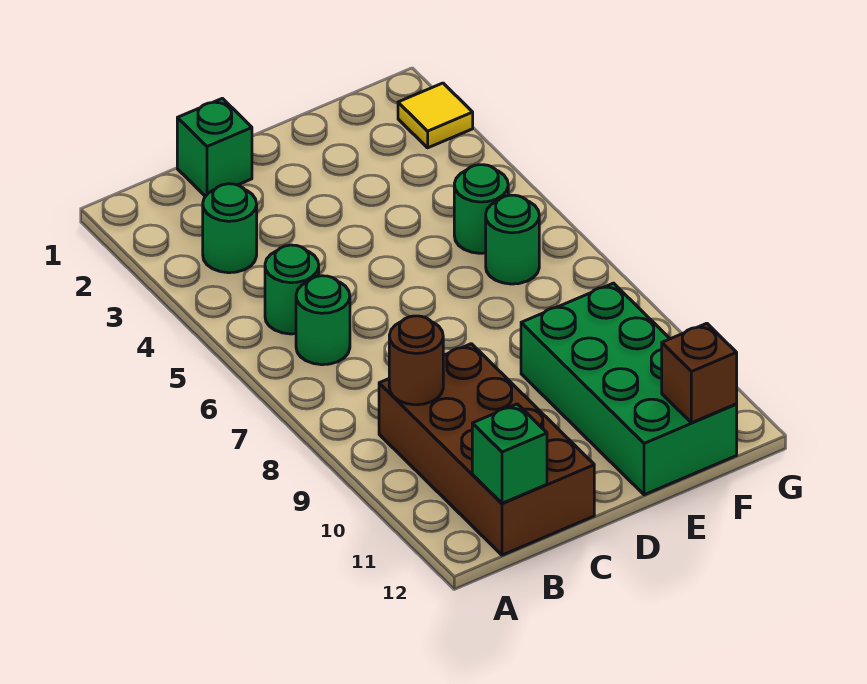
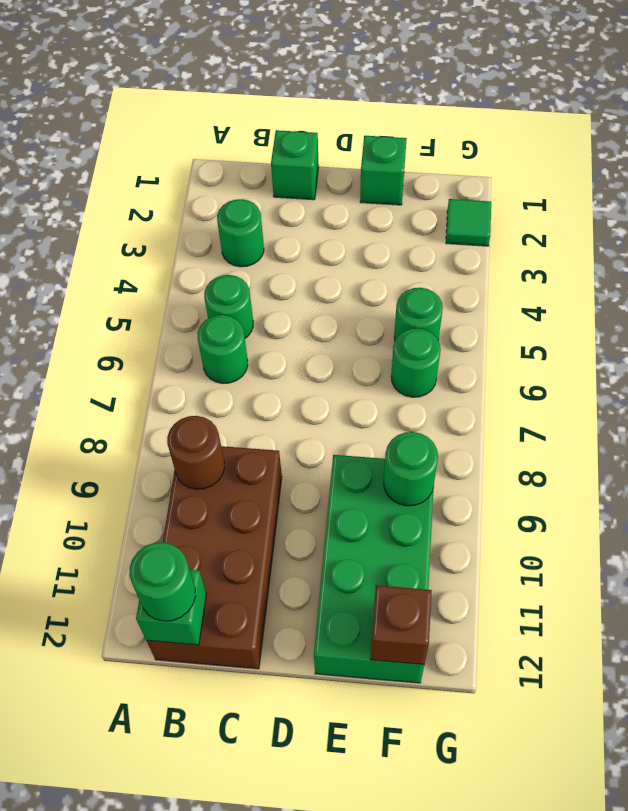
none -> green 1x1 round brick [129,542,196,621]
none -> green 1x1 brick [360,136,407,205]
none -> green 1x1 round brick [384,432,438,506]
yellow 1x1 tile [398,83,473,148] -> green 1x1 tile [446,199,491,246]

